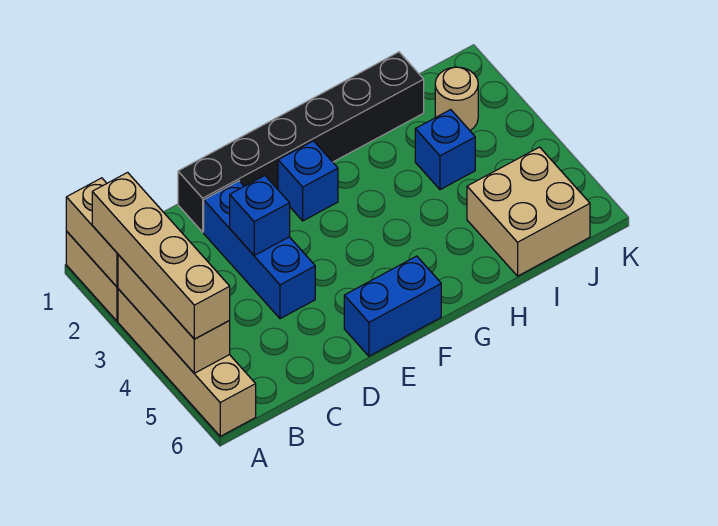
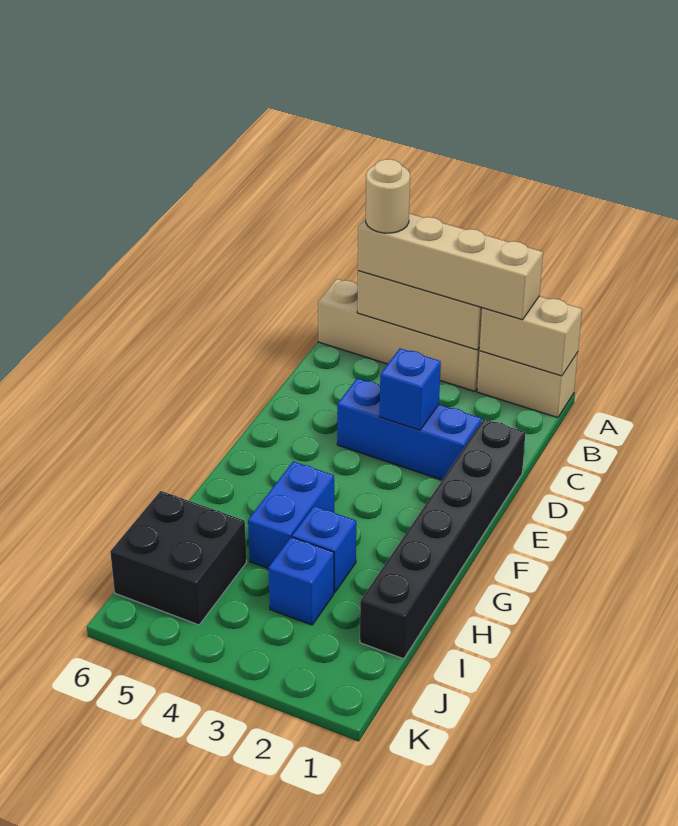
blue 1x2 brick [344,256,441,356] -> blue 1x2 brick moved to [248,461,334,569]
blue 1x1 brick [278,141,338,221] -> blue 1x1 brick moved to [292,506,356,592]
tan 2x2 brick [467,147,590,276] -> black 2x2 brick [110,491,247,625]
tan 1x1 round brick [435,67,478,130] -> tan 1x1 round brick moved to [366,159,410,233]

